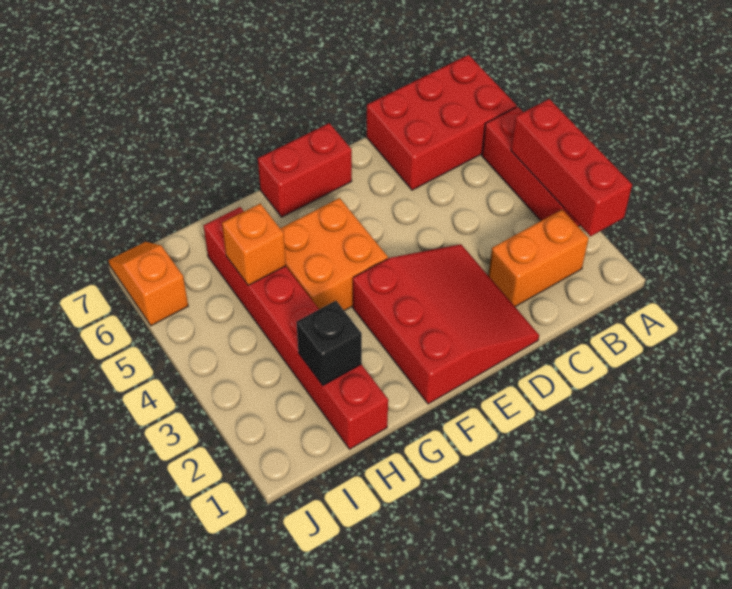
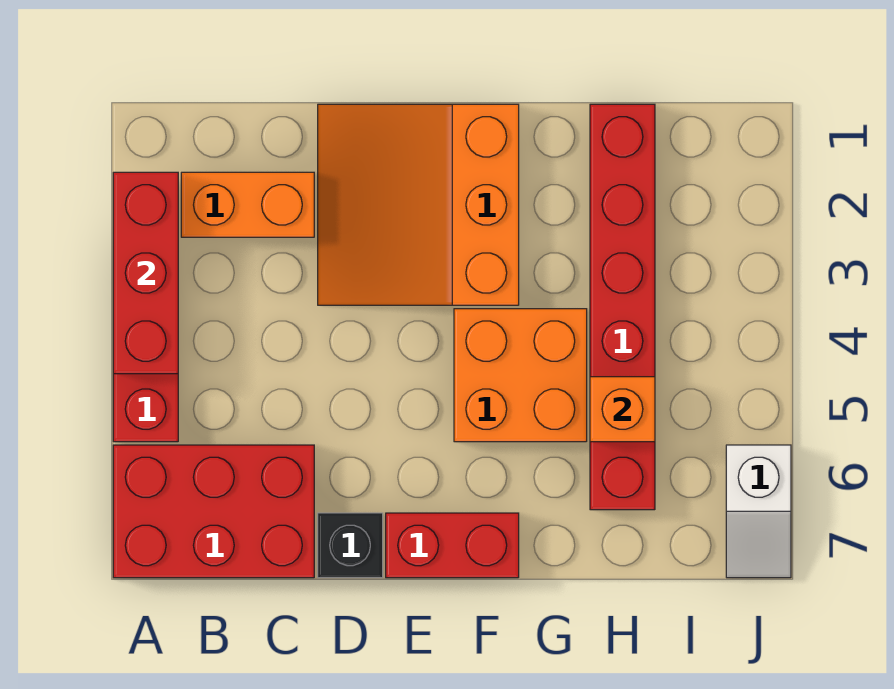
red 3x3 slope [353,244,539,404] -> orange 3x3 slope [318,104,519,305]
black 1x1 brick [296,301,362,385] -> black 1x1 brick moved to [318,513,383,578]
orange 1x2 slope [108,242,188,326] -> white 1x2 slope [726,445,791,578]

